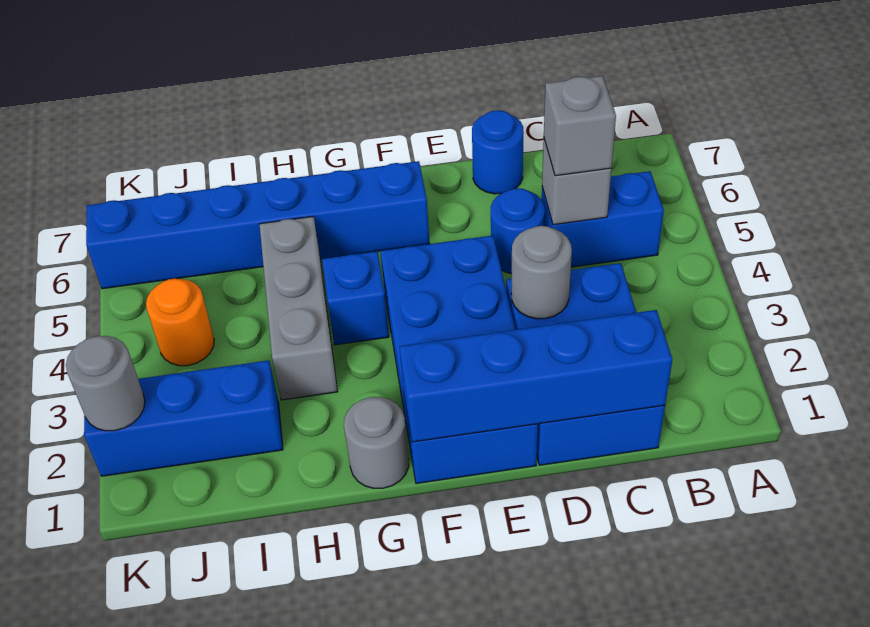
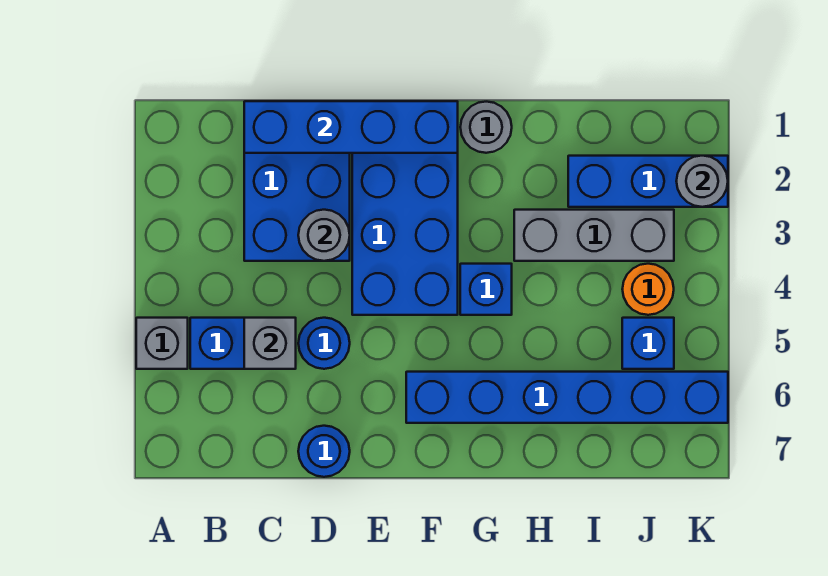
grey 1x1 brick [544,76,616,176] -> grey 1x1 brick moved to [136,318,188,369]
grey 1x3 brick [260,216,338,400] -> grey 1x3 brick turned to [514,210,674,261]
none -> blue 1x1 brick [622,318,674,369]

